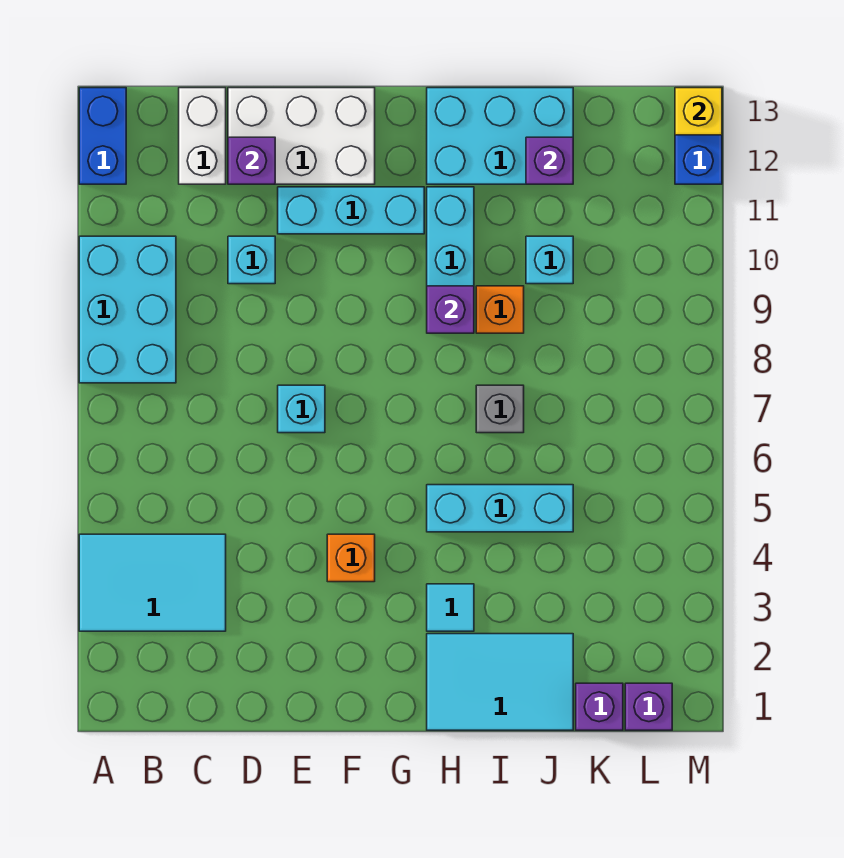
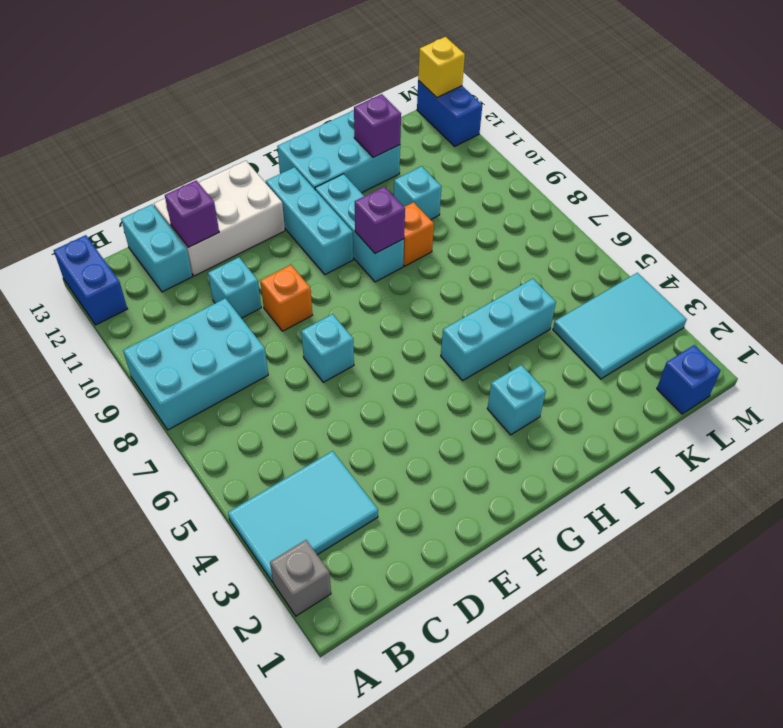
cyan 2x3 brick [79,236,176,383] -> cyan 2x3 brick turned to [123,298,268,430]
white 1x2 brick [179,88,226,184] -> cyan 1x2 brick [121,204,193,292]
cyan 1x3 brick [278,187,424,234] -> cyan 1x3 brick turned to [266,167,353,275]
orange 1x1 brick [327,534,375,582] -> orange 1x1 brick moved to [260,265,312,331]
cyan 2x3 tile [427,634,573,730] -> cyan 2x3 tile moved to [553,273,687,379]
cyan 1x1 tile [427,584,474,631] -> cyan 1x1 brick [487,365,546,435]
grey 1x1 brick [476,385,524,433] -> grey 1x1 brick moved to [270,540,331,616]
purple 1x1 brick [576,683,623,730] -> none
purple 1x1 brick [625,683,672,730] -> blue 1x1 brick [657,345,721,414]

